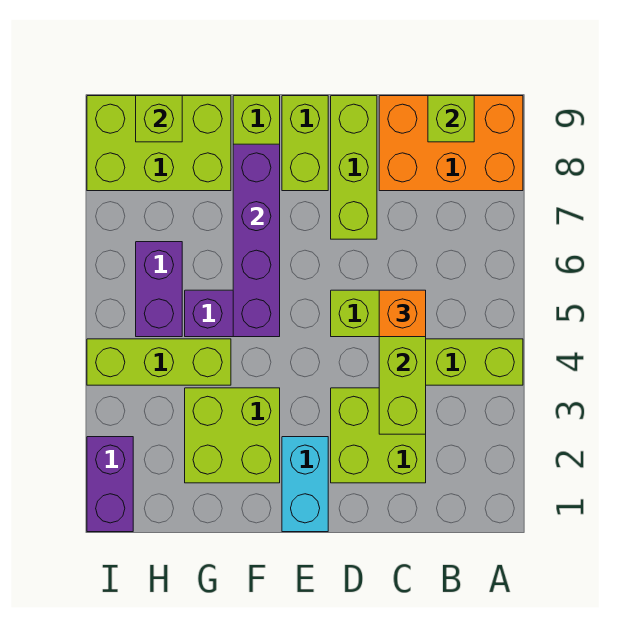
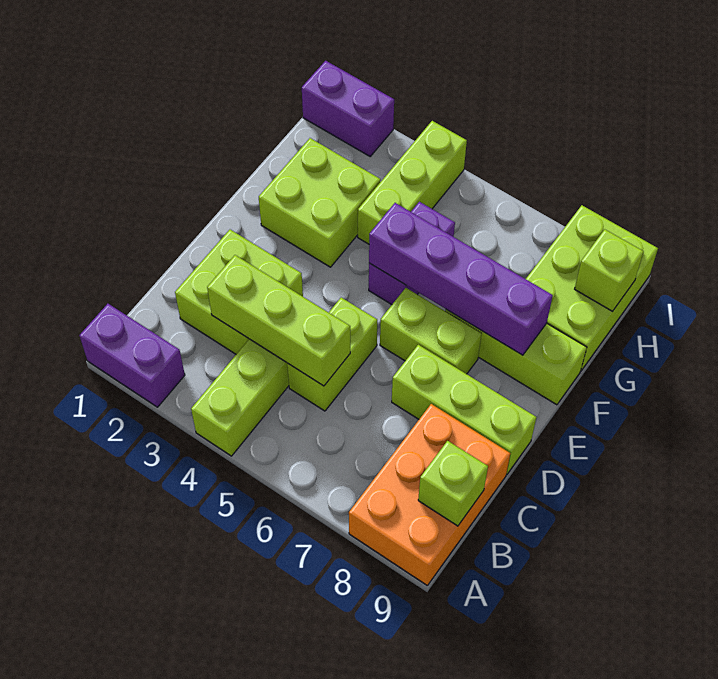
orange 1x1 brick [379,290,426,337] -> none
cyan 1x2 brick [282,437,328,532] -> none
lime 1x2 brick [282,96,328,191] -> lime 1x2 brick moved to [380,288,482,374]
purple 1x2 brick [136,242,182,337] -> purple 1x2 brick moved to [79,304,185,407]

